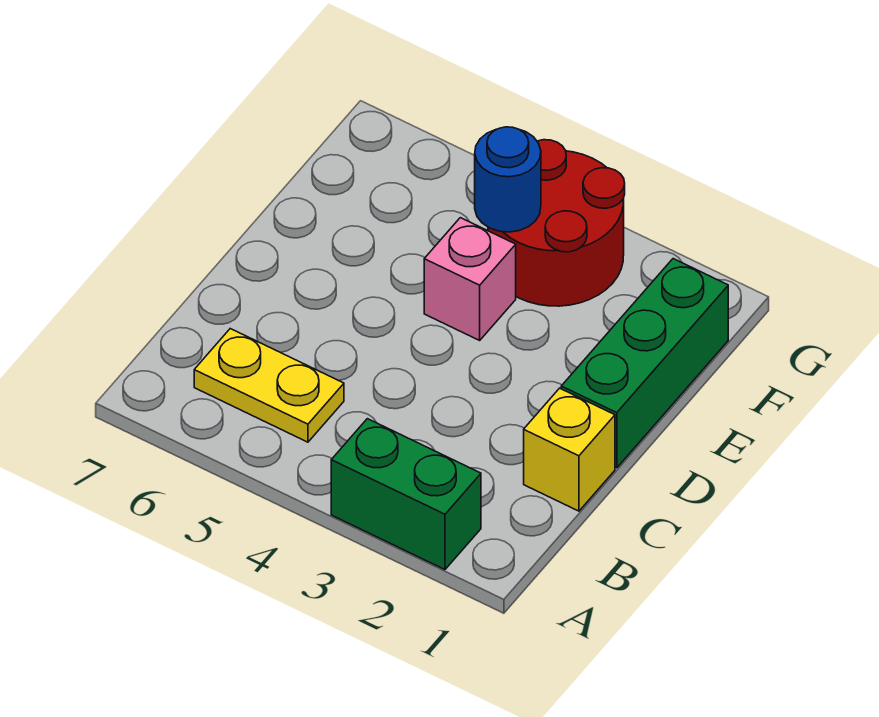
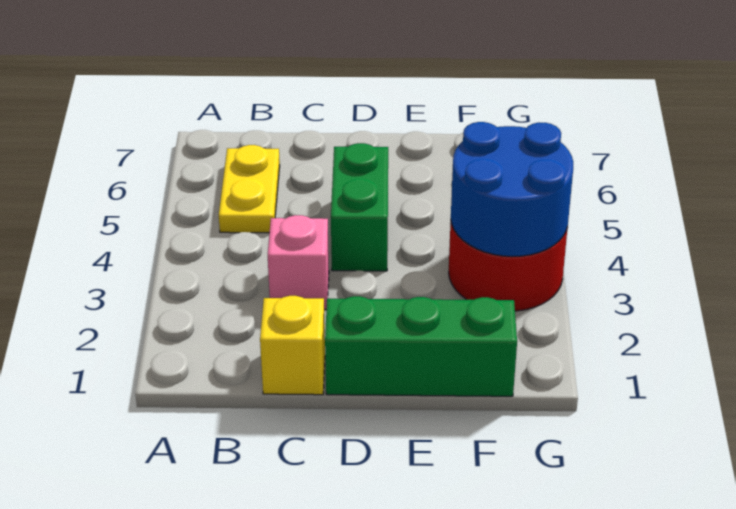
green 1x2 brick [331,419,481,570] -> green 1x2 brick moved to [331,143,388,271]
pink 1x1 brick [424,218,516,340] -> pink 1x1 brick moved to [268,215,329,310]
blue 1x1 round brick [475,127,541,232] -> blue 2x2 round brick [451,122,573,257]

